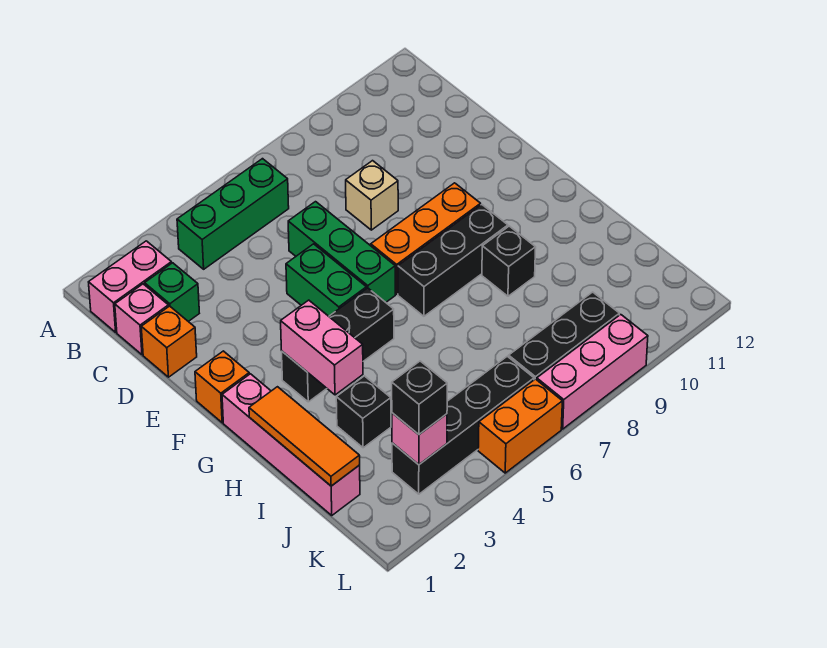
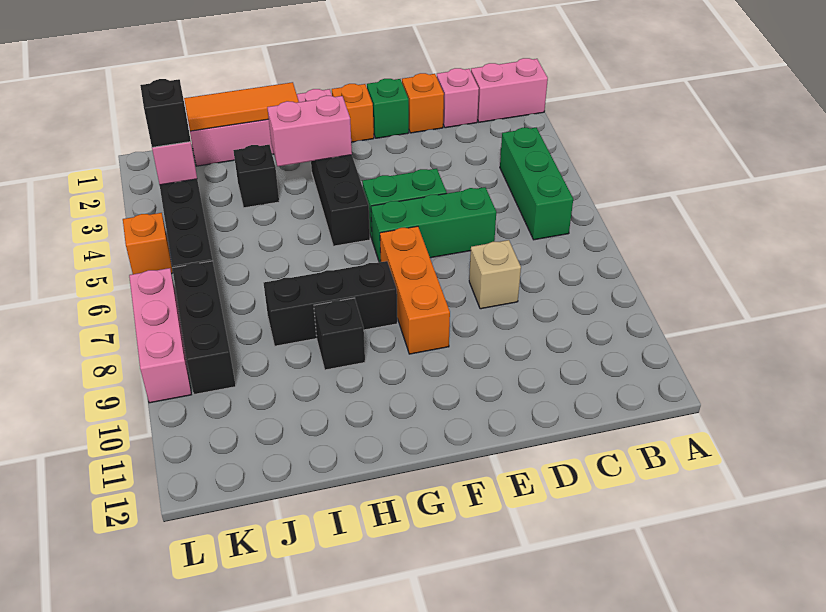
pink 1x2 brick [89,241,172,332] -> pink 1x2 brick turned to [471,58,548,122]
green 1x1 brick [145,263,199,321] -> green 1x1 brick moved to [367,79,409,138]
black 1x3 brick [398,205,508,316] -> black 1x3 brick turned to [264,261,397,346]
orange 1x2 brick [478,379,562,473] -> orange 1x1 brick [123,213,173,274]

